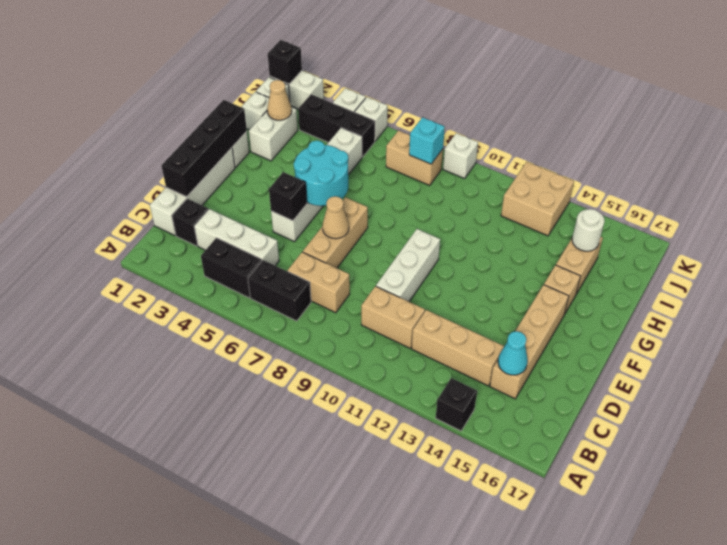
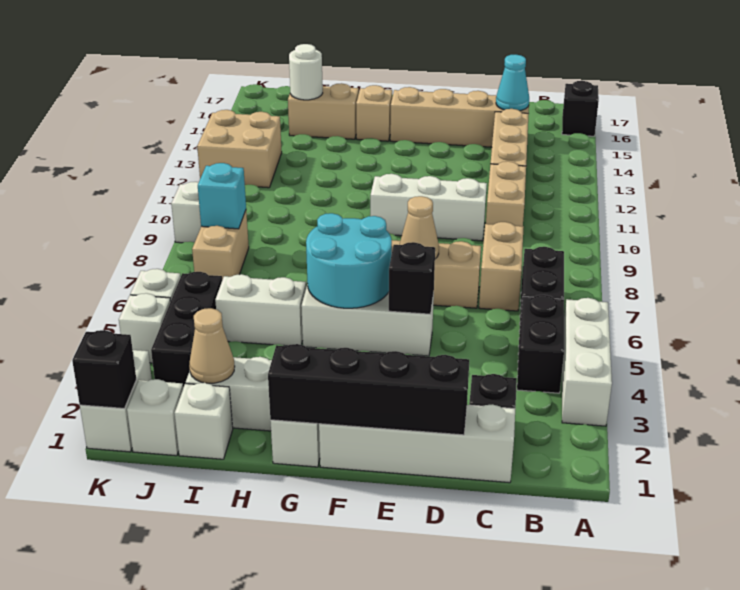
black 1x1 brick [436,378,477,431] -> black 1x1 brick moved to [562,81,599,136]
white 1x3 brick [194,209,279,266] -> white 1x3 brick moved to [562,298,612,426]

